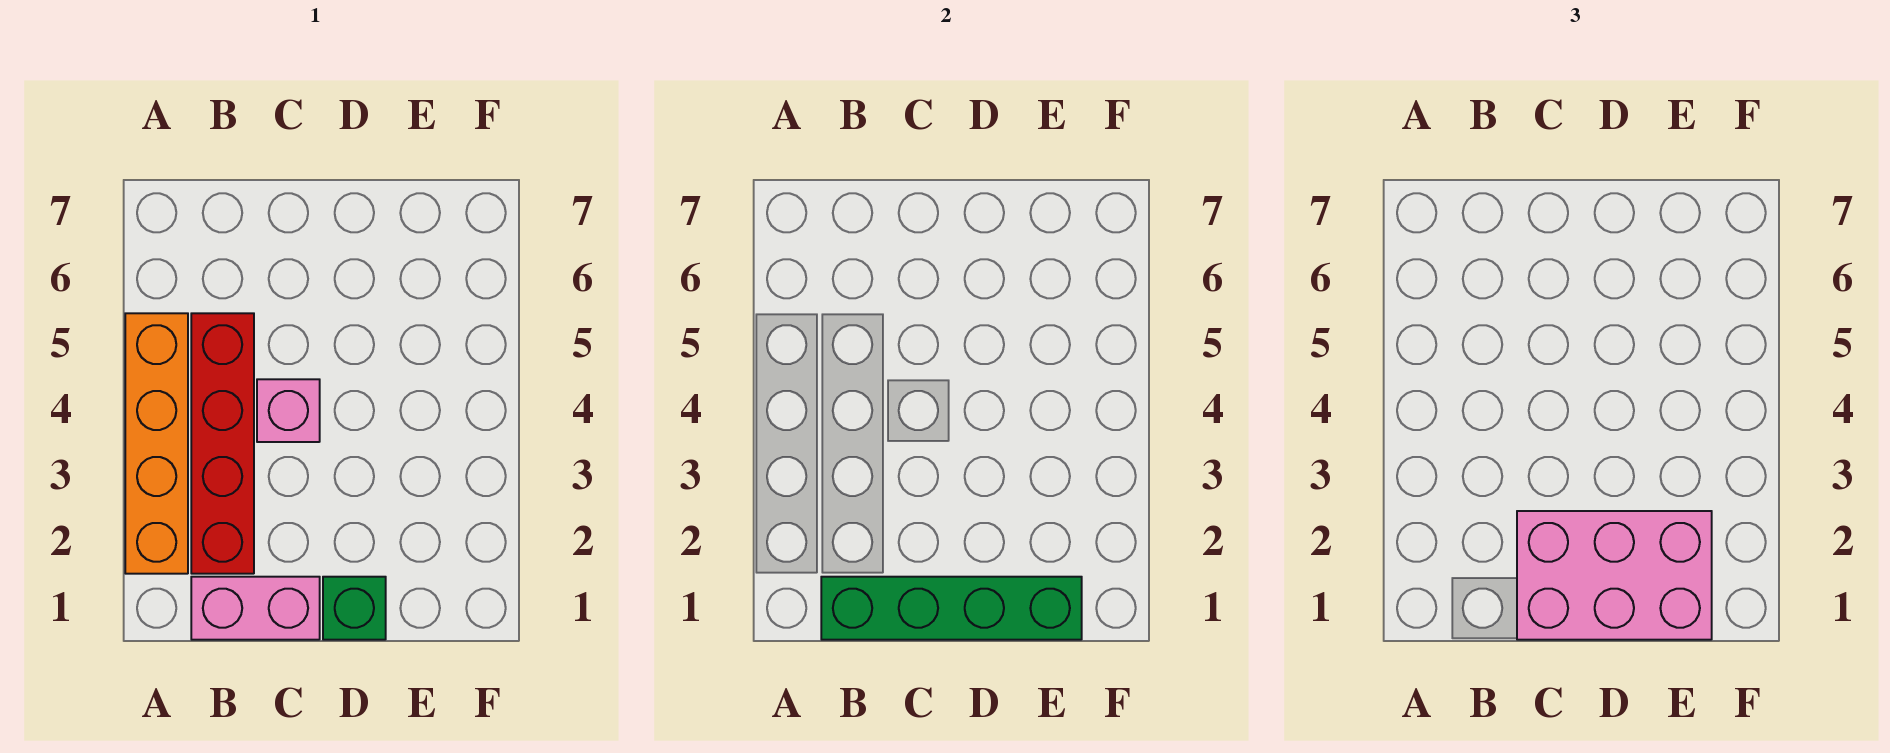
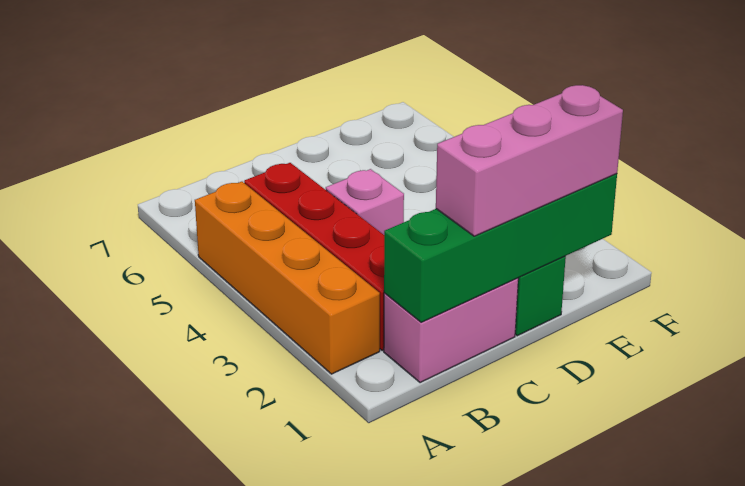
pink 2x3 brick [1517,511,1712,640] -> pink 1x3 brick [436,85,623,236]

